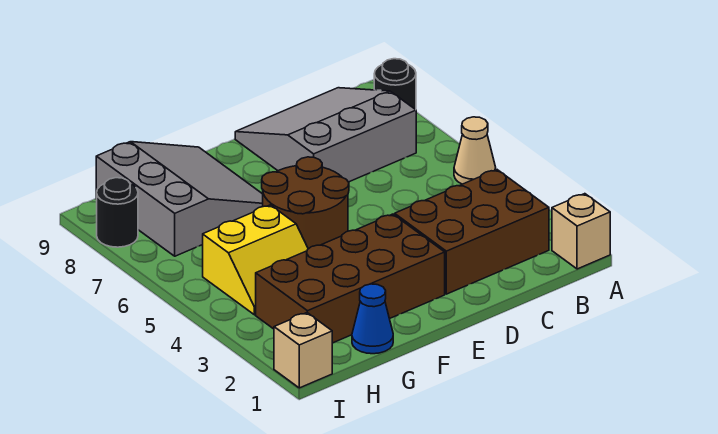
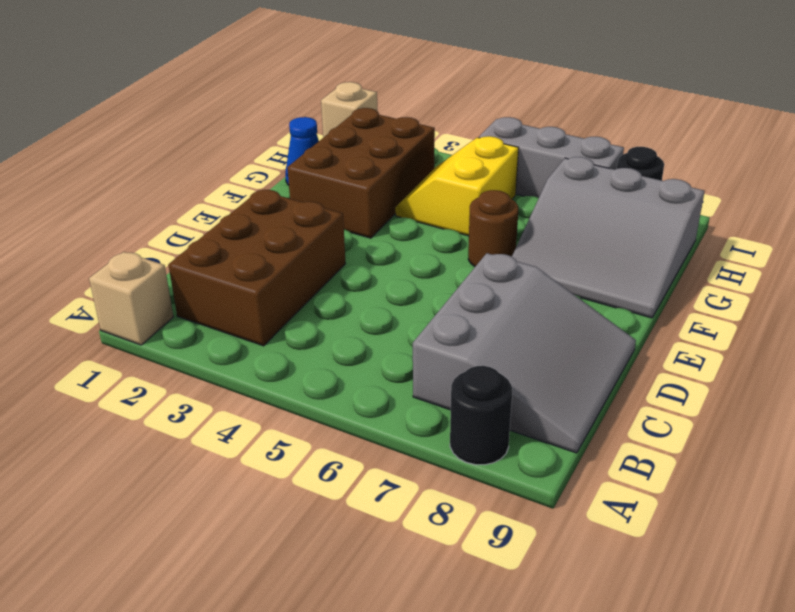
tan 1x1 cone [454,117,496,184] -> none
brown 2x4 brick [256,214,445,343] -> brown 2x3 brick [287,108,435,238]
brown 2x2 round brick [262,157,349,249] -> brown 1x1 round brick [468,190,518,267]
none -> grey 1x3 brick [479,117,624,198]

